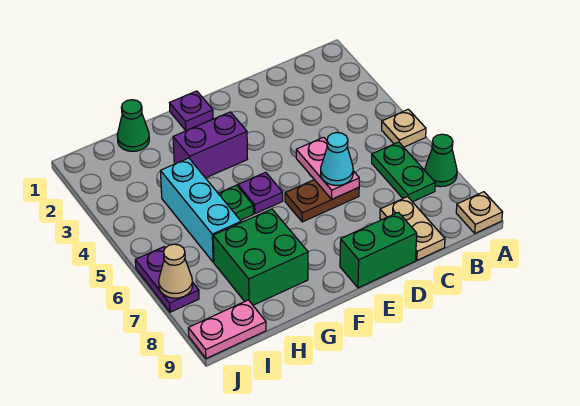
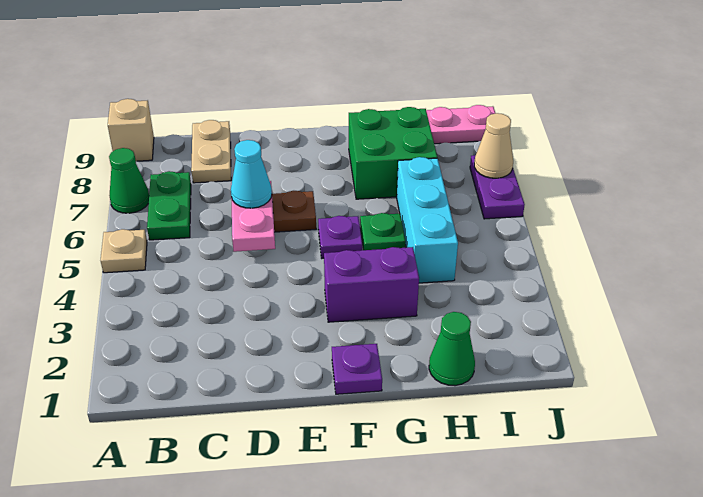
tan 1x1 plate [456,192,503,233] -> tan 1x1 brick [108,99,154,161]
green 1x2 brick [340,212,417,288] -> none

